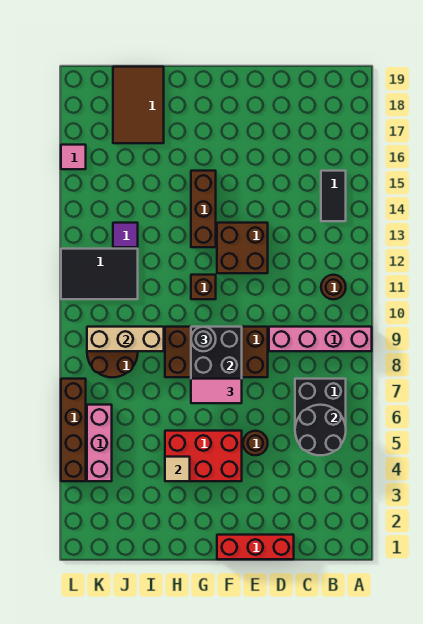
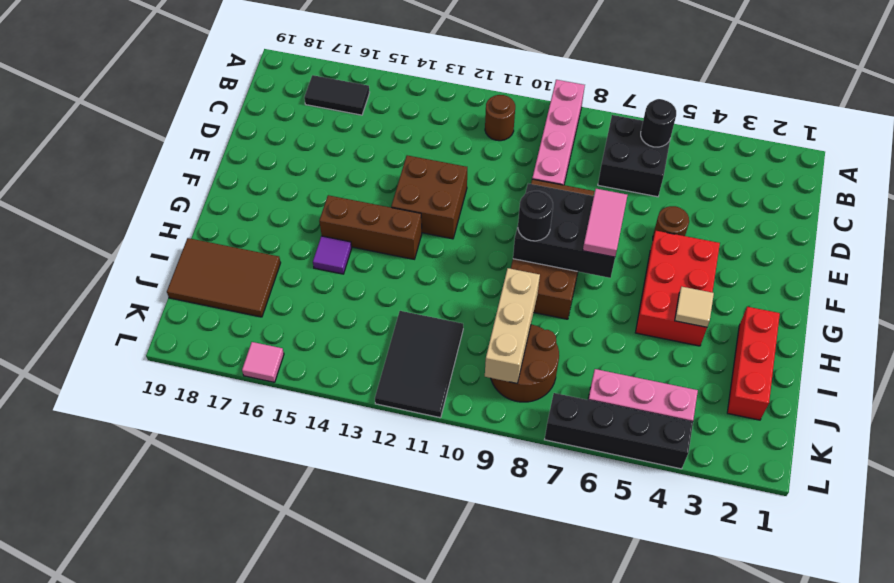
black 2x2 round brick [295,405,346,455] -> black 1x1 round brick [641,100,676,147]
black 1x2 tile [321,171,346,221] -> black 1x2 tile moved to [304,75,370,115]
red 1x3 brick [217,535,294,559] -> red 1x3 brick moved to [727,307,780,420]
brown 1x1 brick [191,275,216,299] -> none
purple 1x1 tile [113,223,138,247] -> purple 1x1 tile moved to [313,236,352,274]
brown 1x4 brick [61,379,86,481] -> black 1x4 brick [545,393,693,469]

